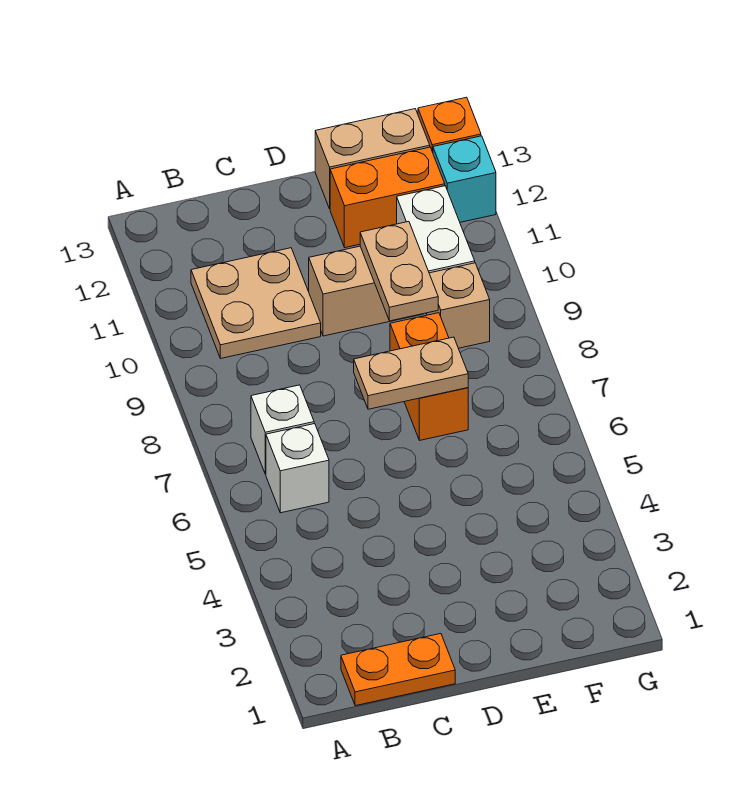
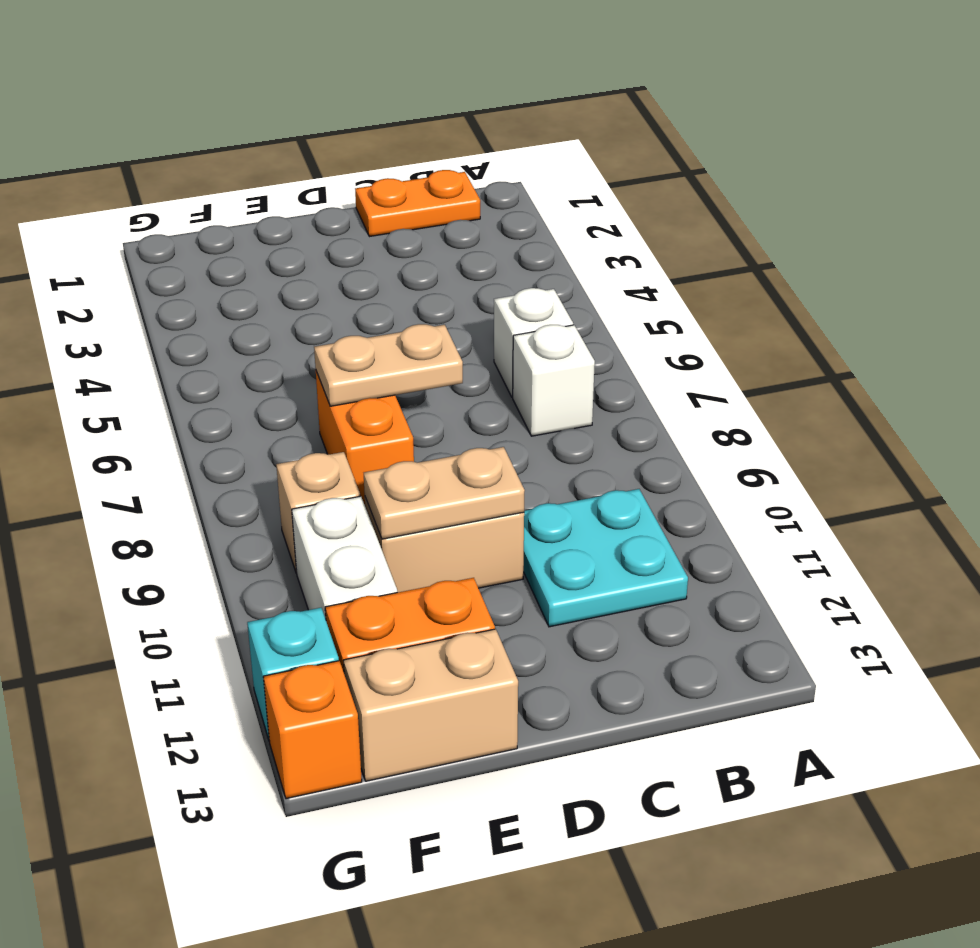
tan 2x2 plate [191,248,321,358] -> cyan 2x2 plate [523,489,688,627]
tan 1x2 plate [360,222,438,321] -> tan 1x2 plate turned to [364,447,525,539]

